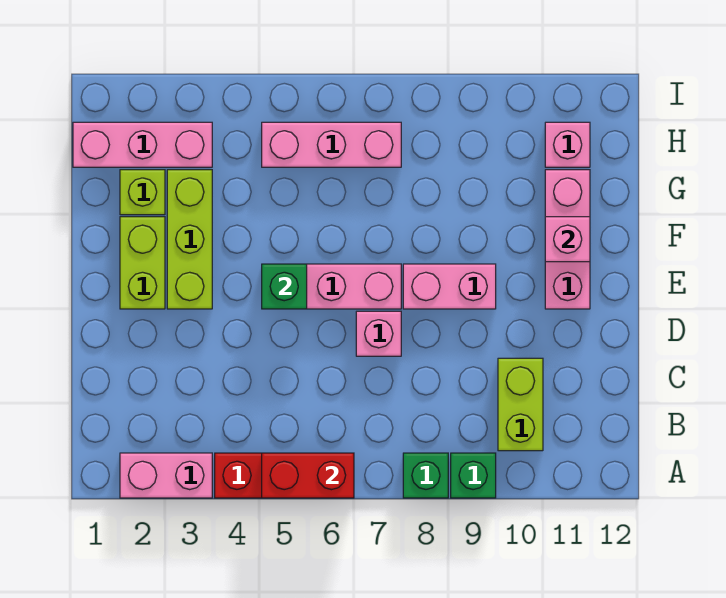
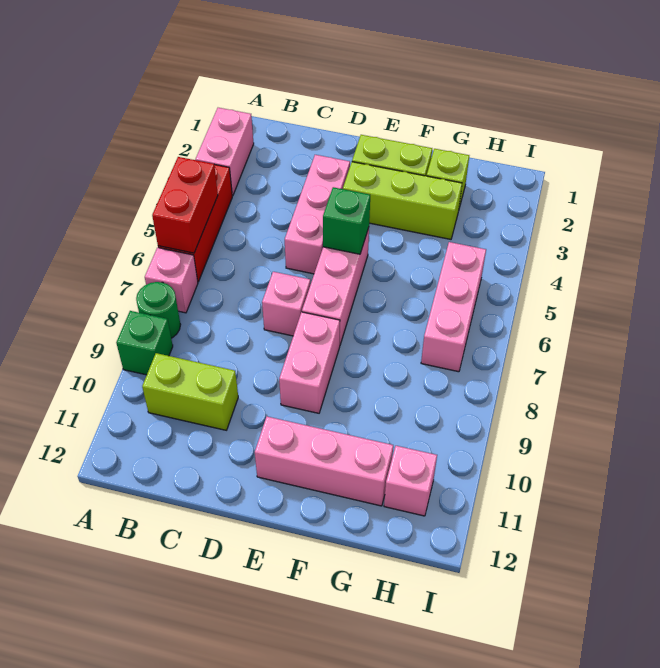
green 1x1 brick [403,453,448,498] -> green 1x1 round brick [136,282,181,338]
pink 1x1 brick [545,217,590,262] -> pink 1x1 brick moved to [145,248,198,313]
pink 1x3 brick [73,122,212,167] -> pink 1x3 brick moved to [285,155,350,274]

